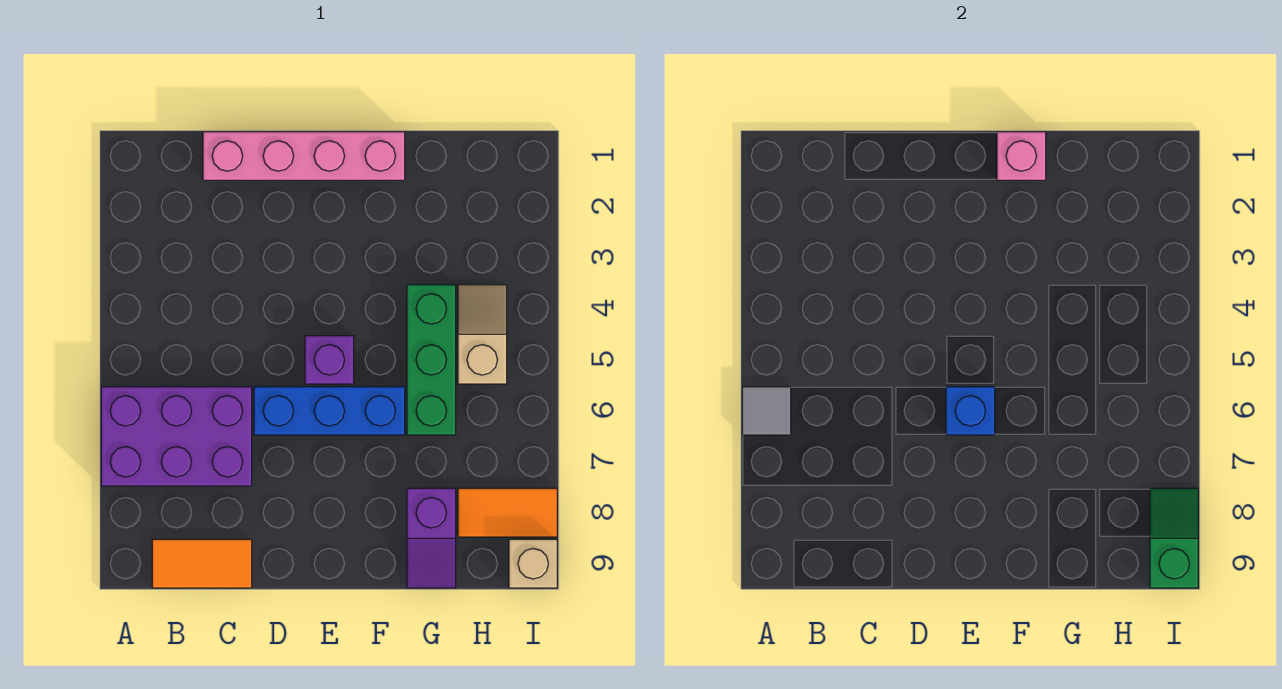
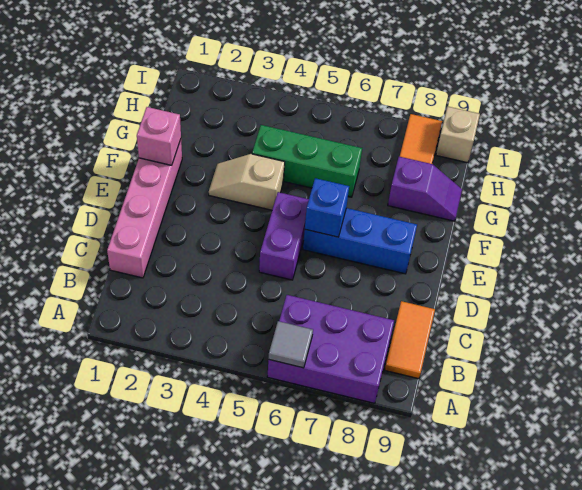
purple 2x3 brick [101,387,252,486] -> purple 2x3 brick turned to [267,295,394,403]
blue 1x3 brick [254,387,405,435] -> blue 1x3 brick turned to [303,208,417,274]
purple 1x1 brick [305,336,354,384] -> purple 1x2 brick [259,192,309,280]
tan 1x2 slope [458,285,507,384] -> tan 1x2 slope moved to [209,154,285,210]
green 1x2 slope [1150,488,1198,588] -> none

